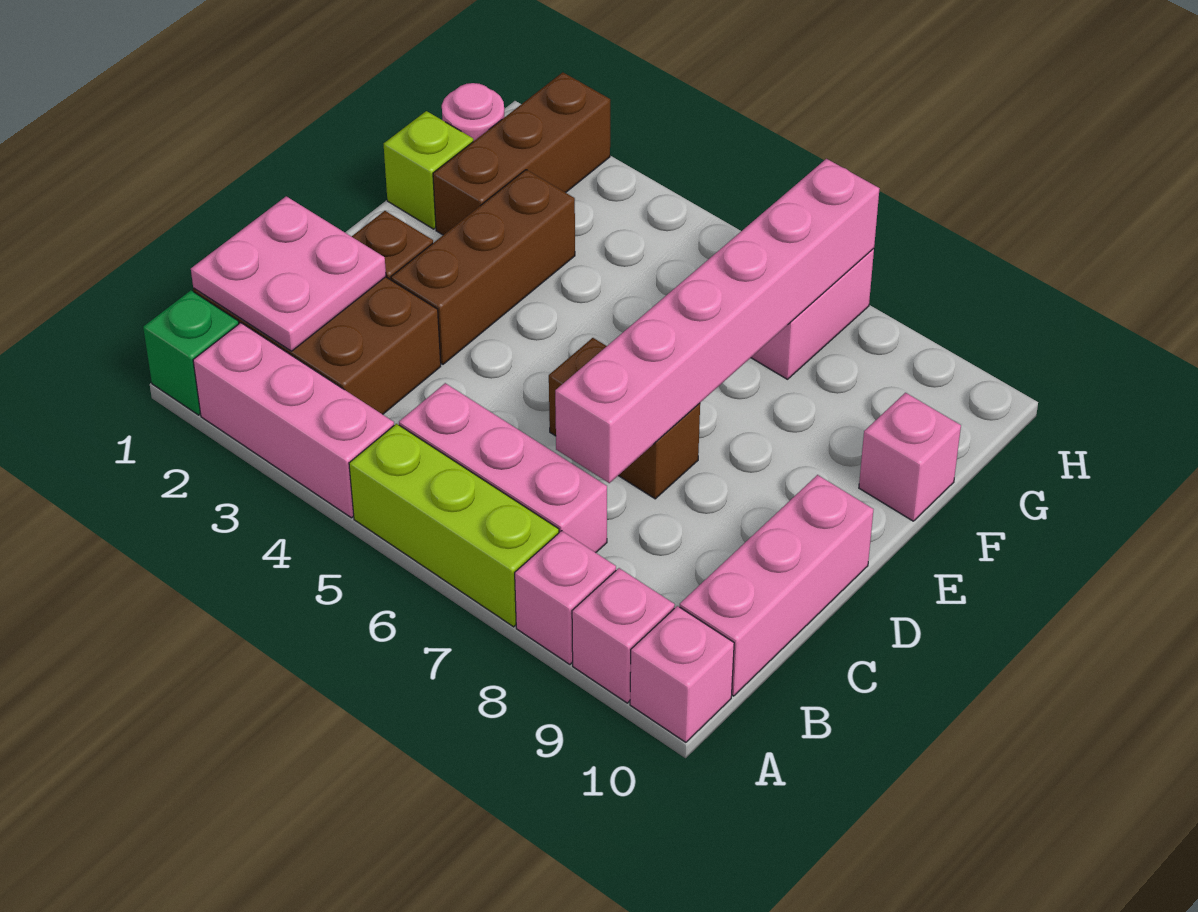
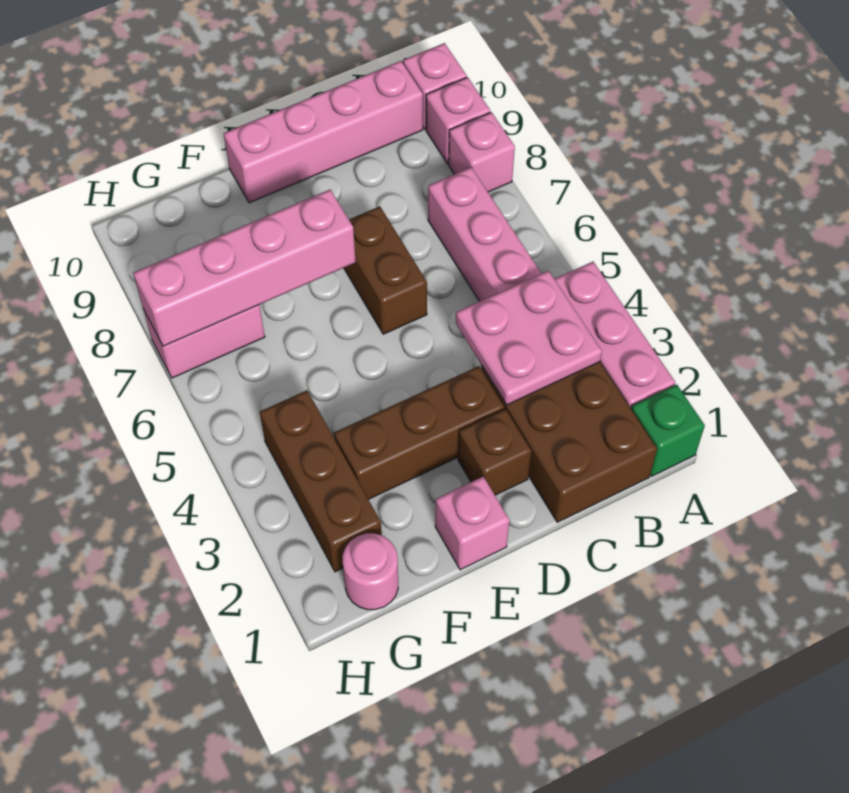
lime 1x3 brick [349,424,559,627] -> none
pink 2x2 plate [191,196,386,351] -> pink 2x2 plate moved to [456,271,602,405]
pink 1x3 brick [680,475,874,696] -> pink 1x4 brick [223,61,423,203]
pink 1x6 brick [555,159,880,483] -> pink 1x4 brick [133,190,356,346]
lime 1x1 brick [384,111,473,229] -> none
brown 1x3 brick [433,72,610,235] -> brown 1x3 brick turned to [260,390,382,572]
pink 1x1 brick [859,393,961,521] -> pink 1x1 brick moved to [435,477,510,570]

